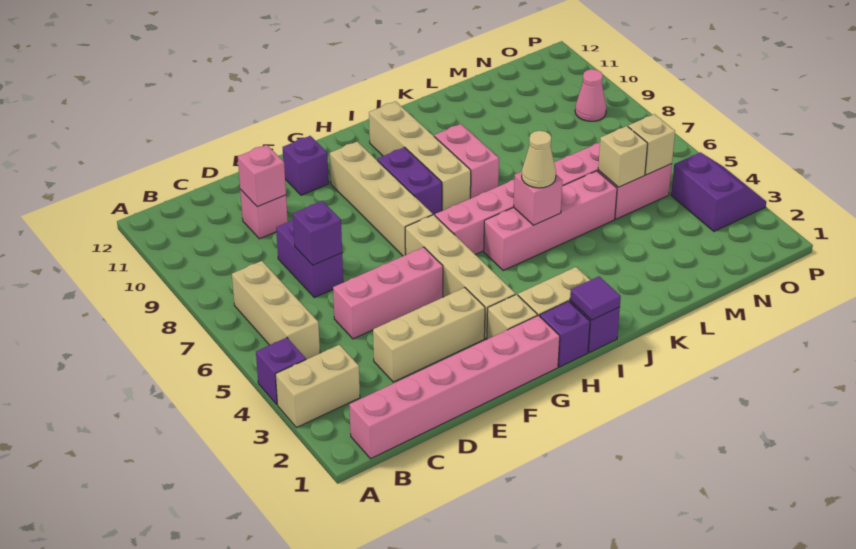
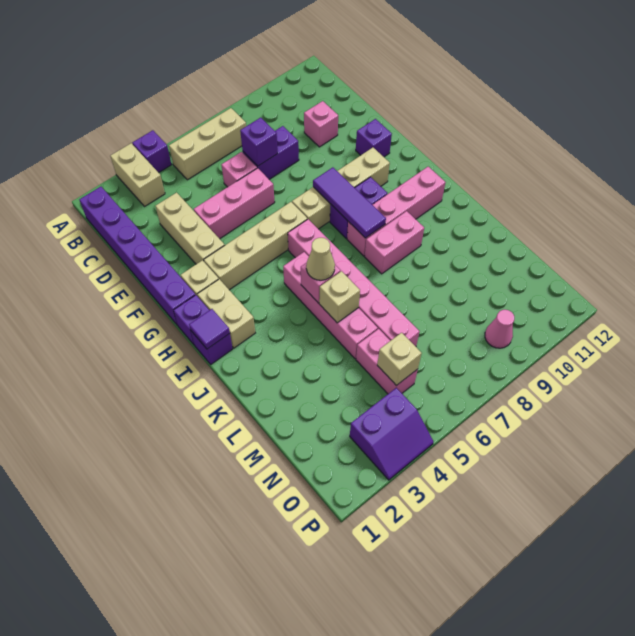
pink 1x6 brick [349,315,560,459] -> purple 1x6 brick [79,187,195,325]
pink 1x3 brick [333,247,443,339] -> pink 1x3 brick turned to [194,168,275,239]
pink 1x1 brick [238,145,286,207] -> pink 1x1 brick moved to [221,152,257,187]
none -> purple 1x3 tile [313,167,386,238]
tan 1x4 brick [369,101,471,211] -> pink 1x4 brick [347,167,445,256]
tan 1x1 brick [598,126,648,187] -> tan 1x1 brick moved to [319,271,360,323]

